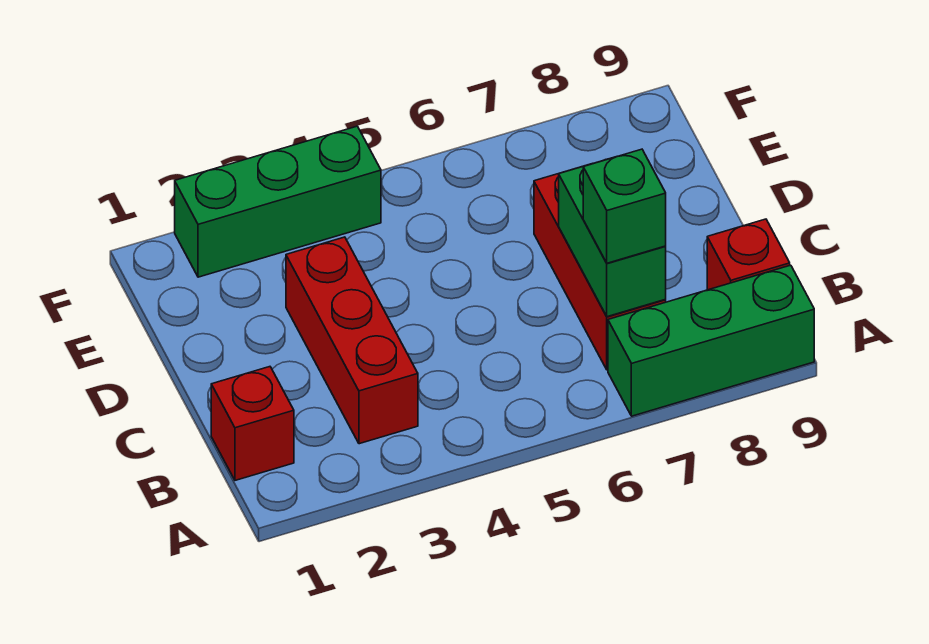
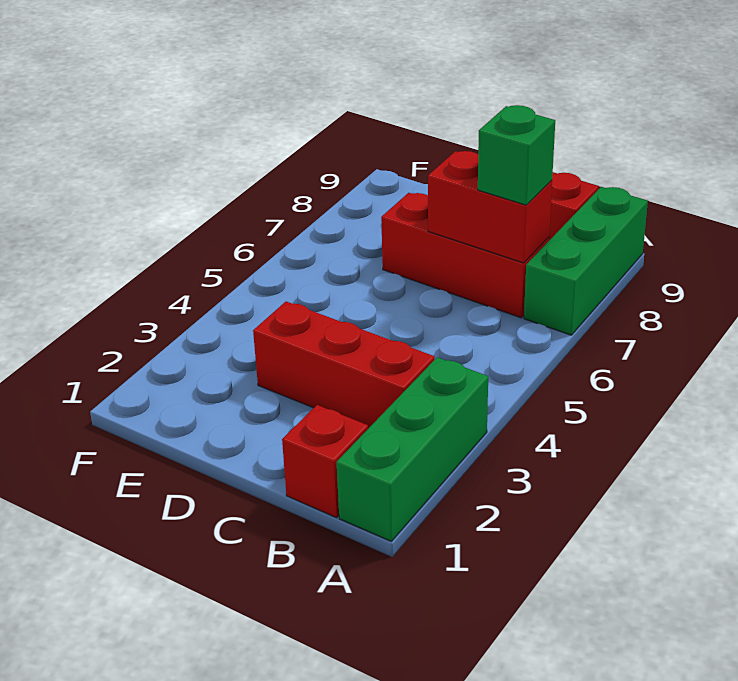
green 1x2 brick [559,166,666,317] -> red 1x2 brick [428,151,552,263]
green 1x3 brick [175,126,381,277] -> green 1x3 brick moved to [337,357,488,542]

